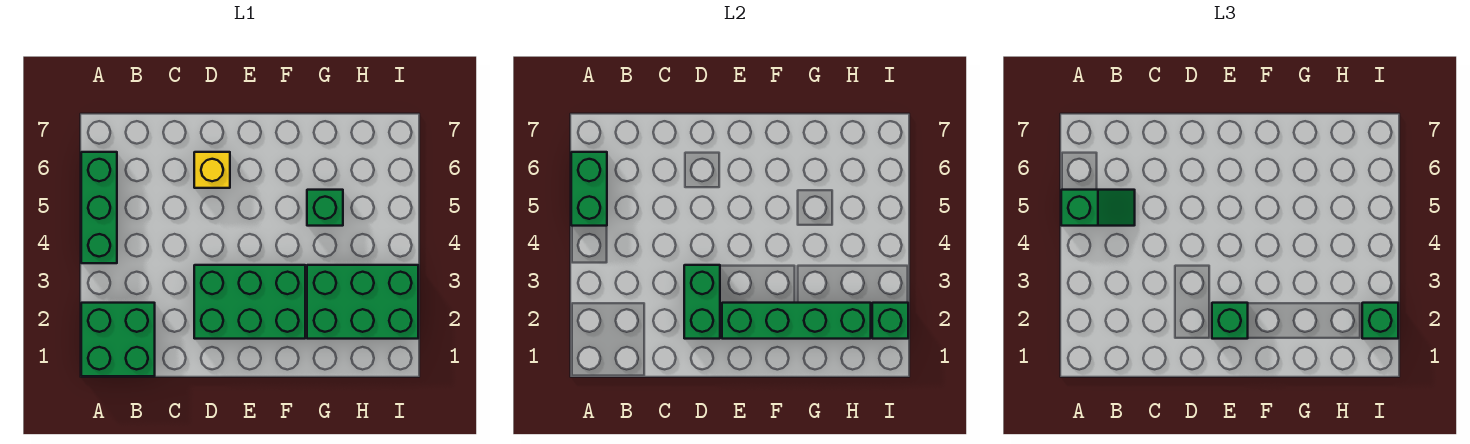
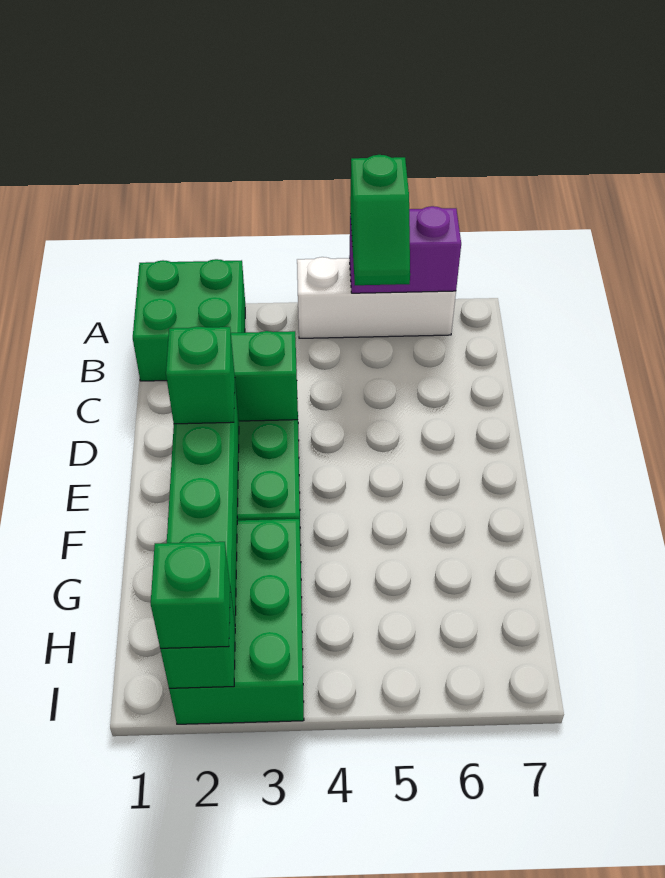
green 1x3 brick [81,152,117,263] -> white 1x3 brick [297,257,456,338]
green 1x2 brick [571,152,607,226] -> purple 1x2 brick [349,206,461,293]
yellow 1x1 brick [194,152,230,188] -> none
green 1x1 brick [307,190,343,226] -> none

